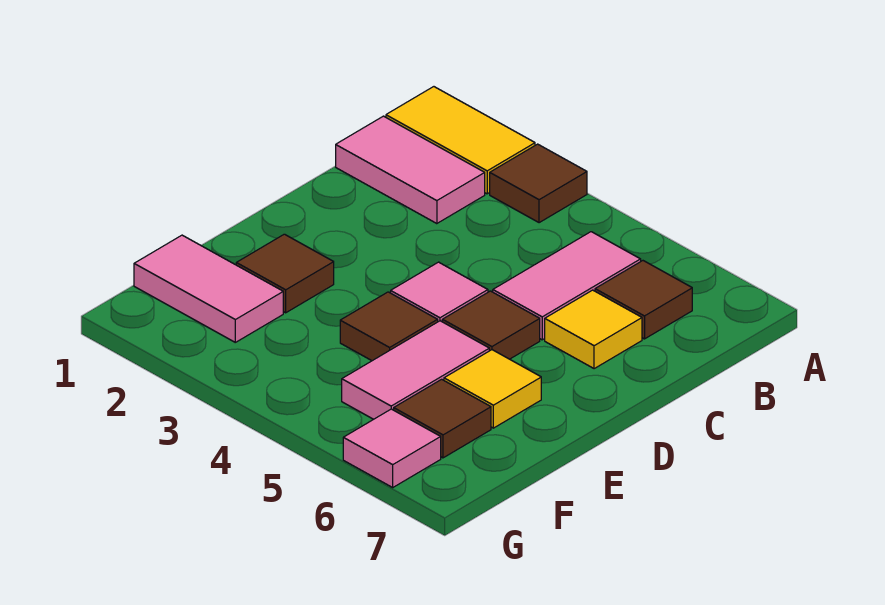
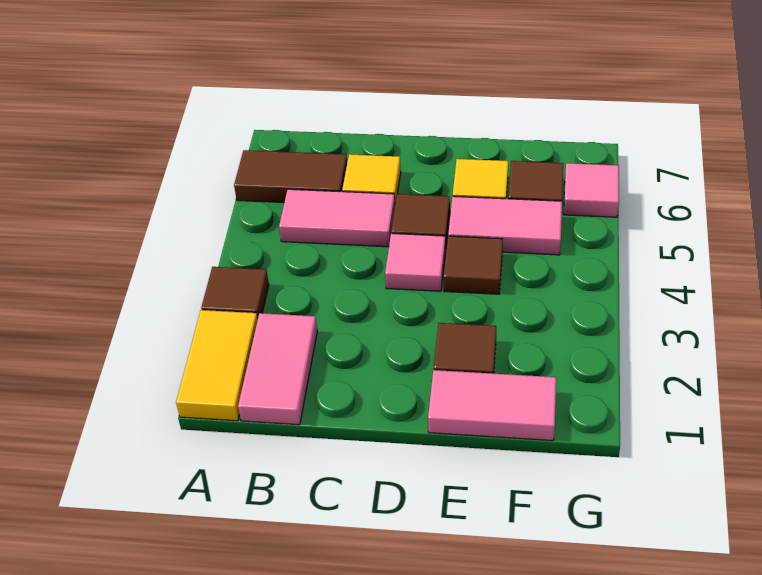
brown 1x1 tile [595,261,692,339] -> brown 1x2 tile [234,150,347,203]
pink 1x2 tile [134,235,283,342] -> pink 1x2 tile turned to [428,370,556,441]

